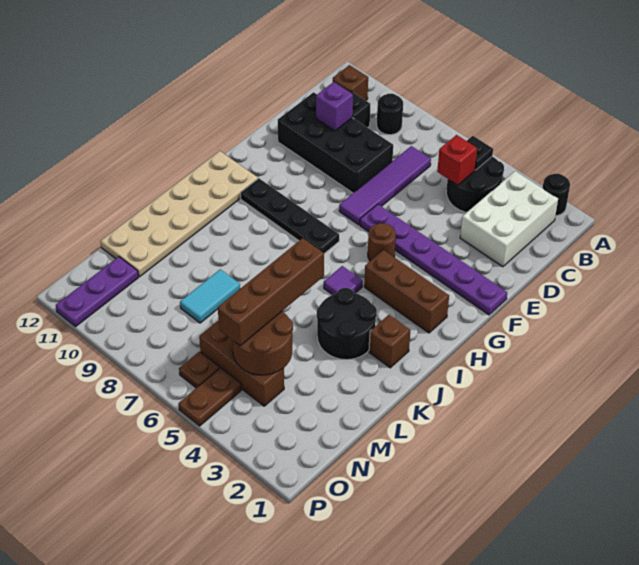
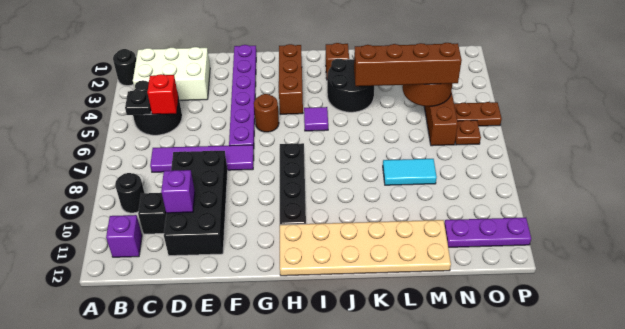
brown 1x1 brick [333,65,368,100] -> purple 1x1 brick [106,215,142,257]

